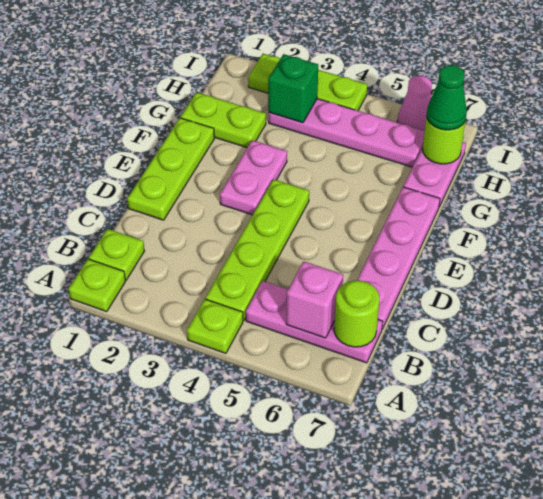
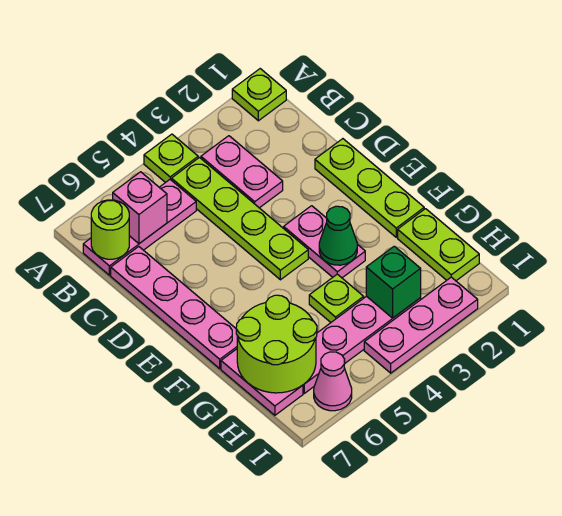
lime 1x1 plate [89,229,144,280] -> lime 1x1 plate moved to [309,274,364,322]
none -> pink 1x2 plate [201,136,283,208]
lime 1x2 plate [181,92,266,148] -> lime 1x2 plate turned to [398,209,479,281]
lime 1x1 round brick [423,116,466,164] -> lime 2x2 round brick [236,295,317,393]
green 1x1 cone [427,65,467,130] -> green 1x1 cone moved to [319,206,357,265]
lime 1x3 plate [248,54,367,111] -> pink 1x3 plate [364,277,478,373]

